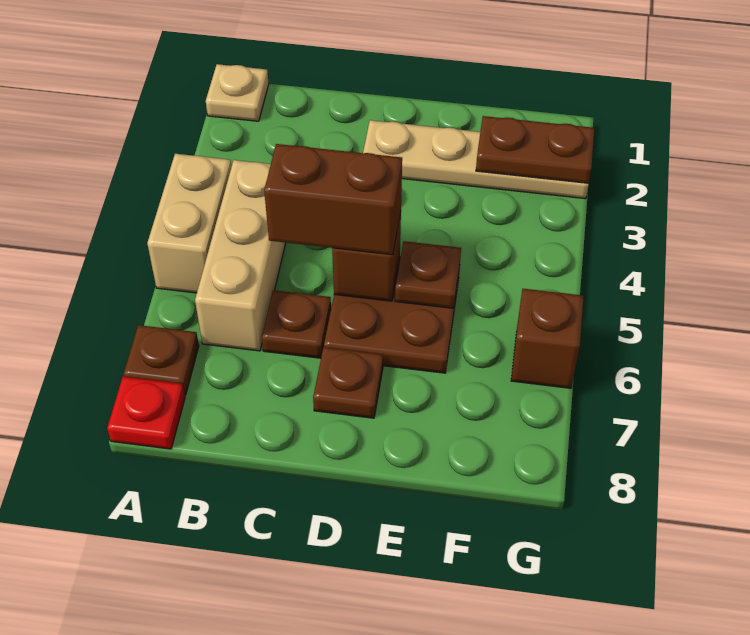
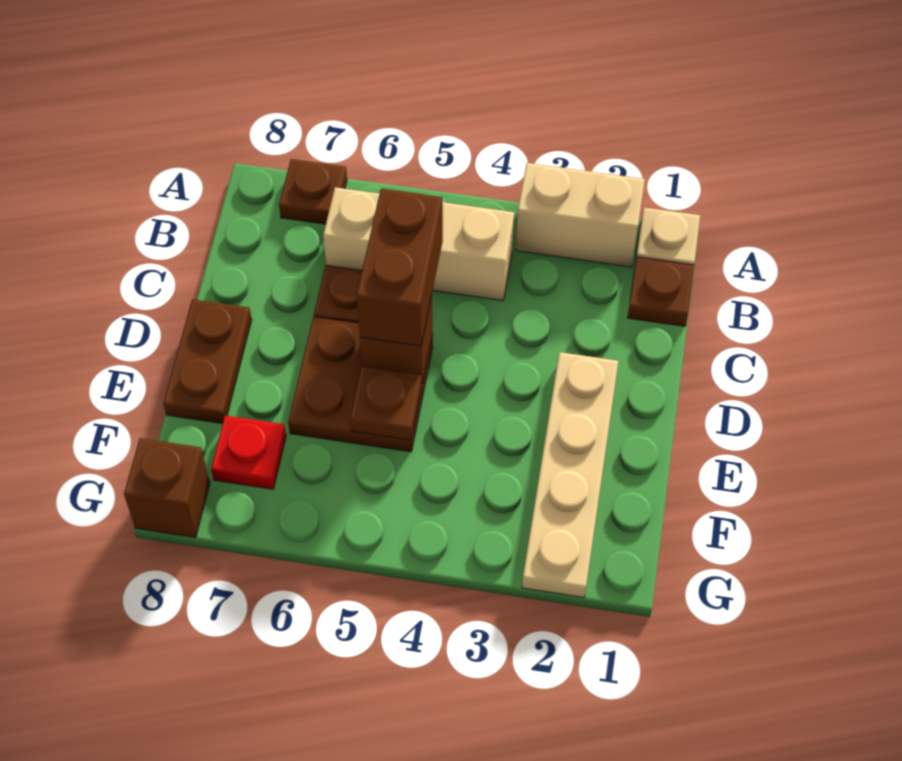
tan 1x2 brick [147,154,232,293] -> tan 1x2 brick moved to [516,163,645,267]
red 1x1 plate [107,377,185,449] -> red 1x1 plate moved to [211,416,286,489]
brown 1x1 plate [313,347,383,418] -> brown 1x1 plate moved to [628,257,694,326]
brown 1x2 plate [476,116,594,183] -> brown 1x2 plate moved to [163,299,252,424]
brown 1x1 brick [511,289,584,388] -> brown 1x1 brick moved to [124,438,210,538]

